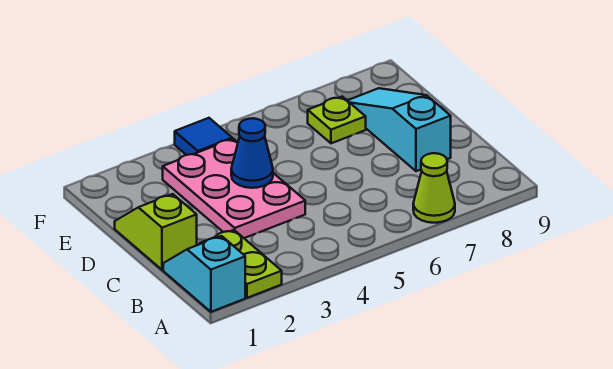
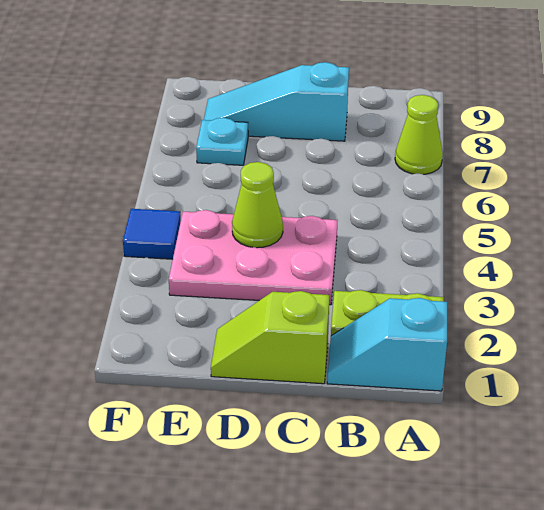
blue 1x1 cone [231,118,273,188] -> lime 1x1 cone [232,162,283,248]
lime 1x1 plate [308,97,366,143] -> cyan 1x1 plate [196,118,248,165]

